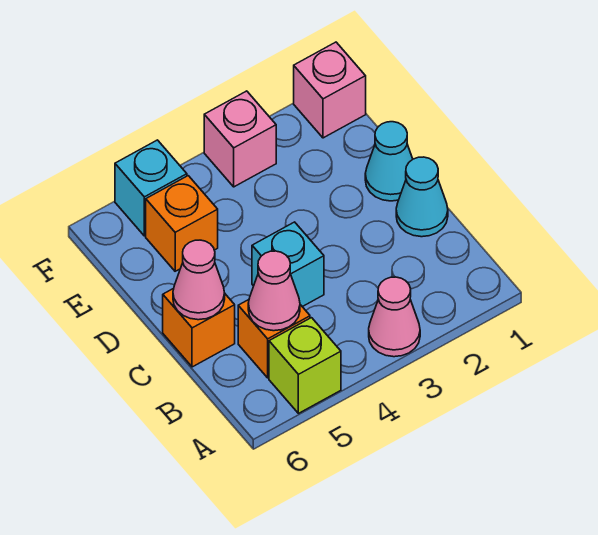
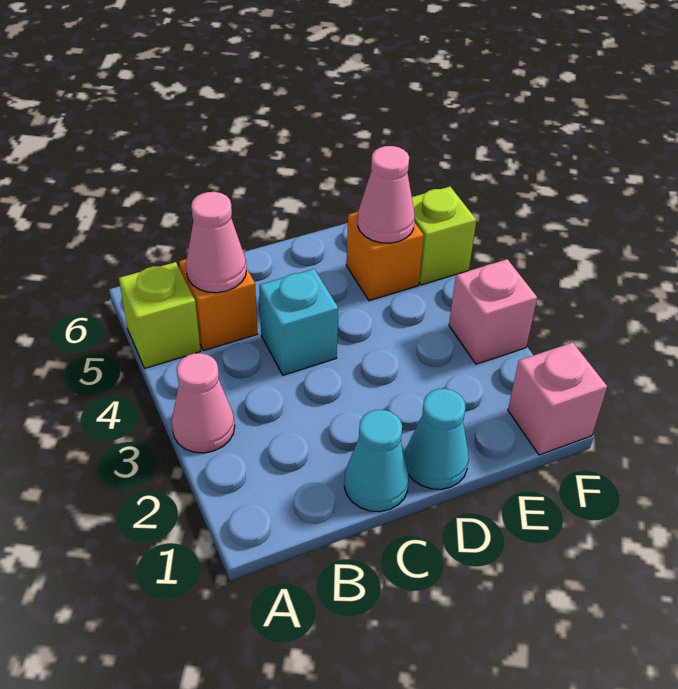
orange 1x1 brick [163,288,235,367] -> none
pink 1x1 cone [173,240,225,320] -> pink 1x1 cone moved to [358,146,415,243]
cyan 1x1 brick [115,140,187,236] -> lime 1x1 brick [412,187,476,285]

